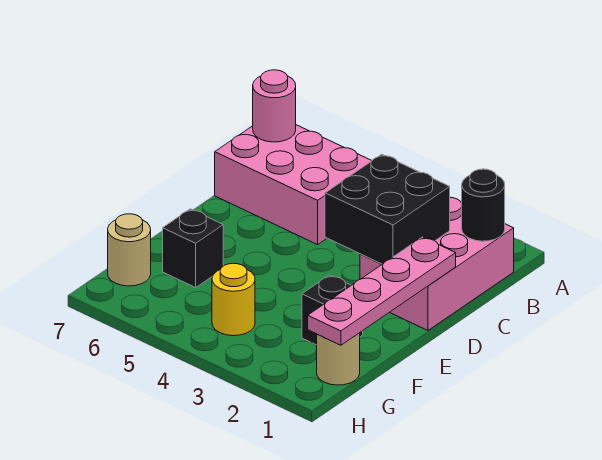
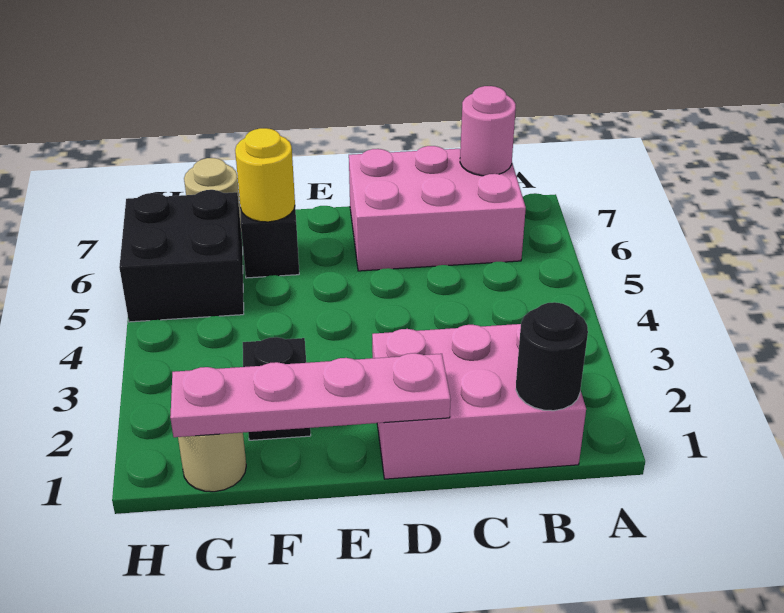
pink 2x3 brick [215,125,372,245] -> pink 2x3 brick turned to [349,146,526,271]
black 2x2 brick [325,154,450,264] -> black 2x2 brick moved to [119,190,244,322]
yellow 1x1 round brick [212,263,255,336] -> yellow 1x1 round brick moved to [235,128,295,222]

